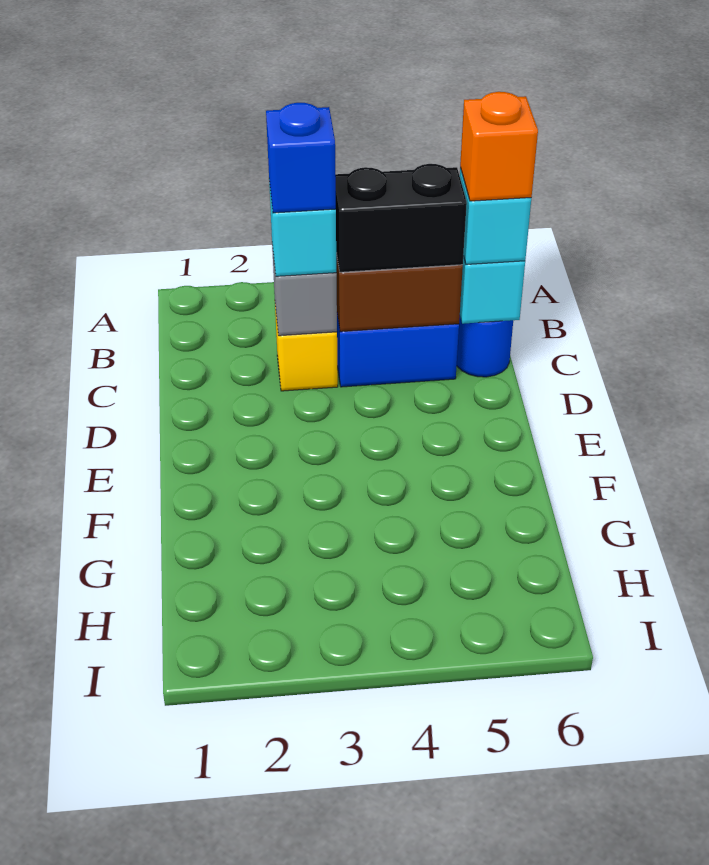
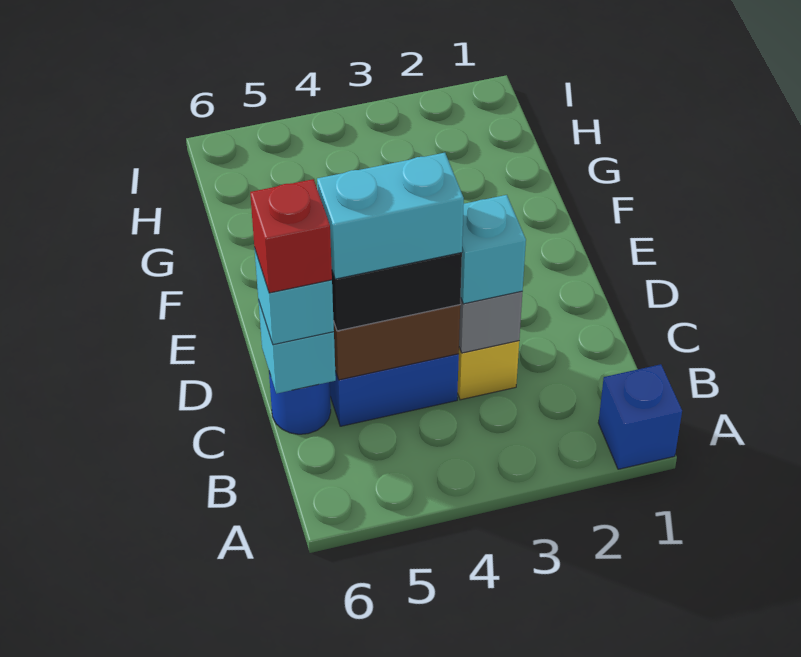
blue 1x1 brick [266,103,336,213] -> blue 1x1 brick moved to [598,364,682,469]
none -> cyan 1x2 brick [317,153,464,279]
orange 1x1 brick [460,92,538,201] -> red 1x1 brick [250,179,332,293]

